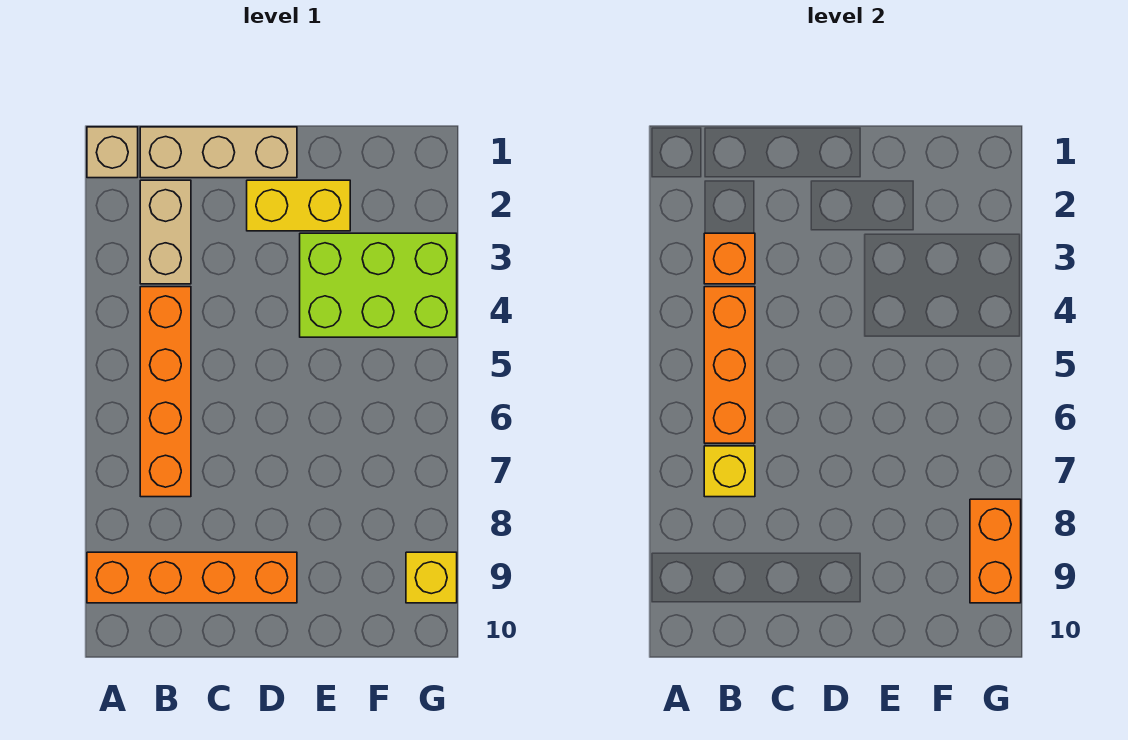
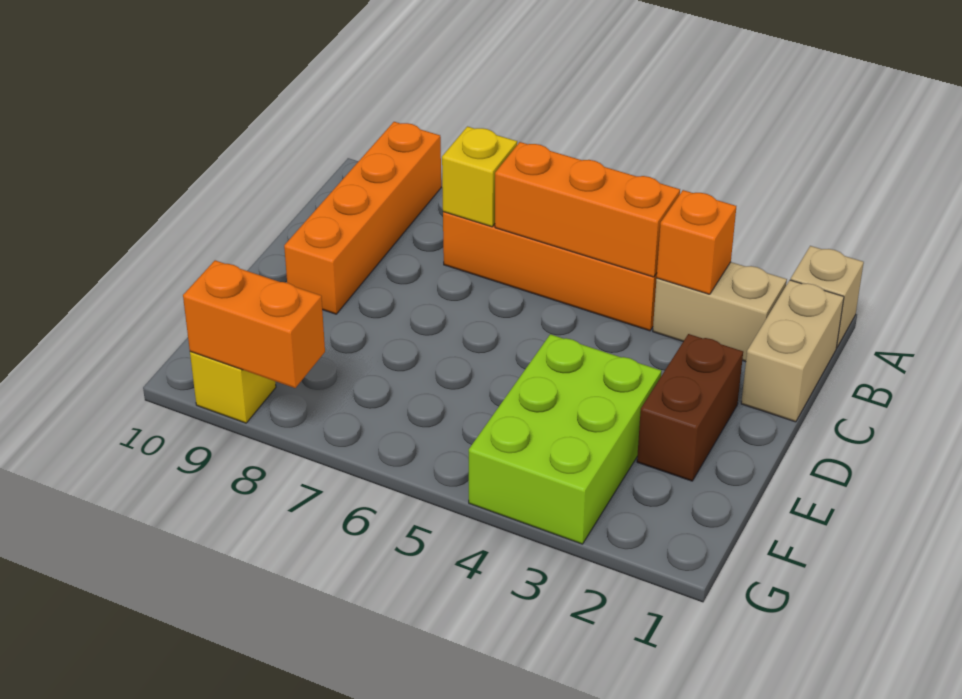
tan 1x3 brick [140,127,297,178] -> tan 1x2 brick [741,280,844,422]
yellow 1x2 brick [247,180,350,231] -> brown 1x2 brick [637,334,743,481]

